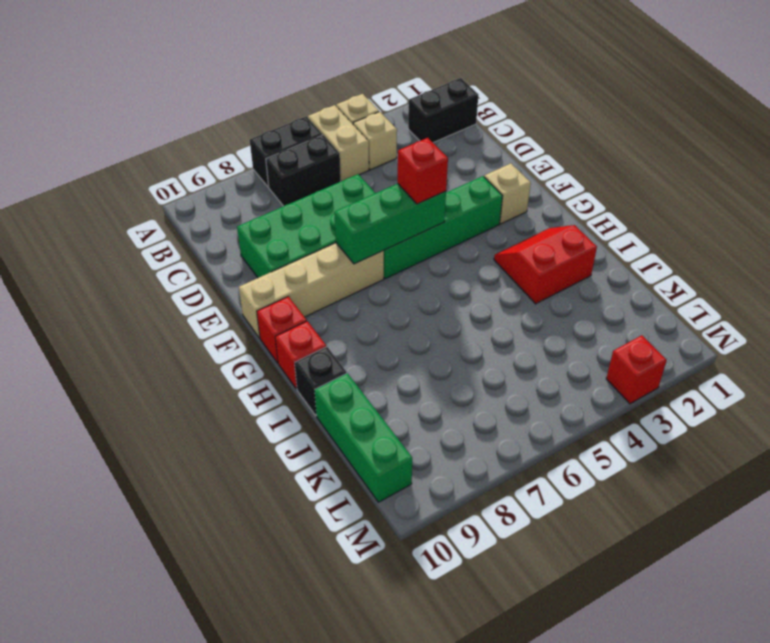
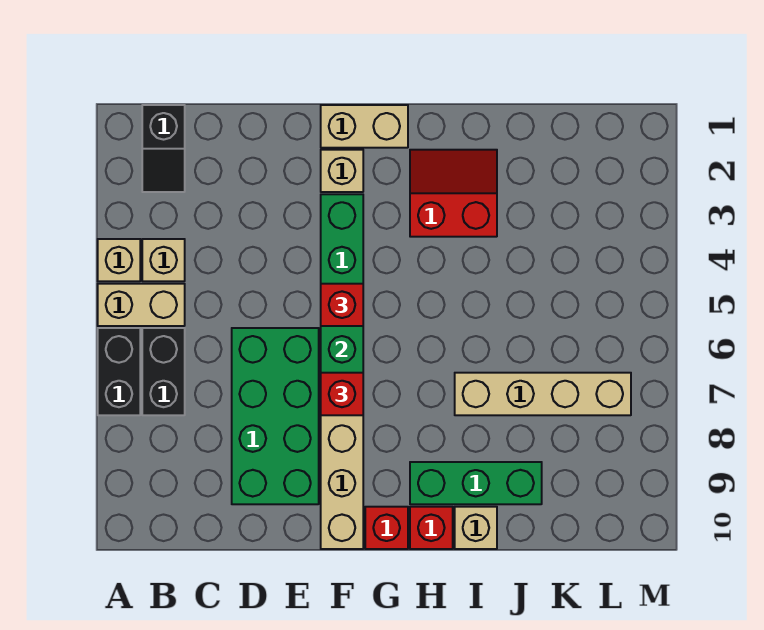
black 1x2 brick [408,78,478,143] -> black 1x2 slope [142,105,185,192]
none -> tan 1x2 brick [321,105,408,148]
red 2x2 slope [494,225,597,304] -> red 2x2 slope turned to [410,150,497,237]
none -> tan 1x4 brick [455,373,631,415]
black 1x1 brick [295,347,347,416] -> tan 1x1 brick [455,507,497,549]
green 1x3 brick [315,373,412,502] -> green 1x3 brick moved to [410,462,542,504]
red 1x1 brick [606,335,667,404] -> red 1x1 brick moved to [321,373,363,415]

